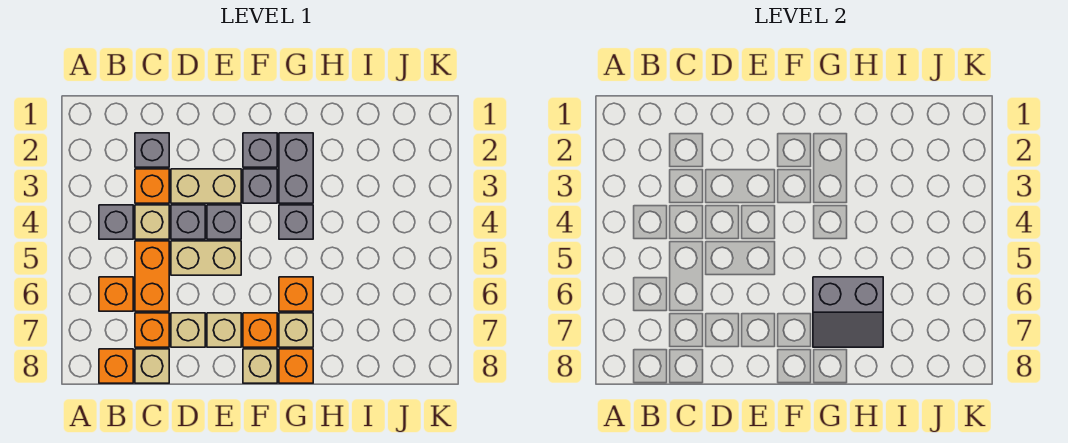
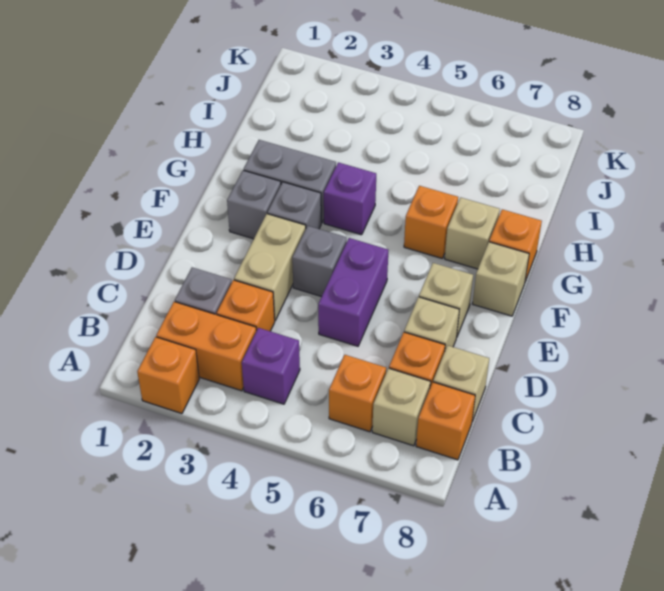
grey 1x1 brick [99,205,133,239] -> purple 1x1 brick [242,328,300,404]
tan 1x1 brick [135,205,169,239] -> tan 1x1 brick moved to [372,368,430,446]
orange 1x2 brick [135,241,169,311] -> orange 1x2 brick moved to [156,302,256,391]
grey 1x1 brick [171,205,205,239] -> none
tan 1x2 brick [171,241,241,275] -> purple 1x2 brick [318,238,388,346]
orange 1x1 brick [243,313,277,347] -> orange 1x1 brick moved to [137,337,199,414]
grey 1x1 brick [279,205,313,239] -> purple 1x1 brick [324,162,376,235]
grey 2x2 slope [813,277,883,347] -> none

